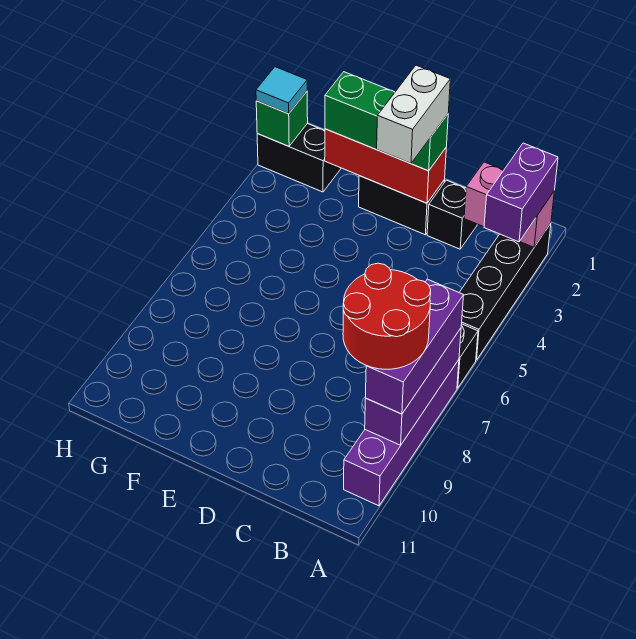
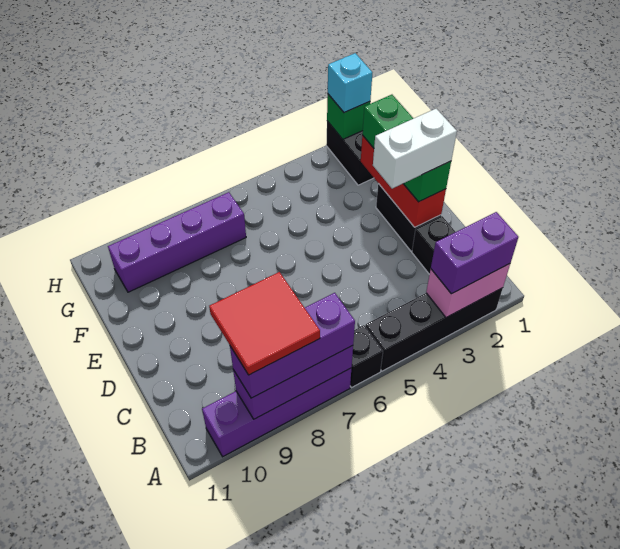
pink 1x2 brick [464,162,554,247] -> pink 1x2 brick turned to [426,264,510,317]
red 2x2 round brick [343,263,431,369] -> red 2x2 tile [209,272,320,375]
none -> purple 1x4 brick [108,192,246,292]
cyan 1x1 tile [256,67,307,114] -> cyan 1x1 brick [328,53,372,113]

